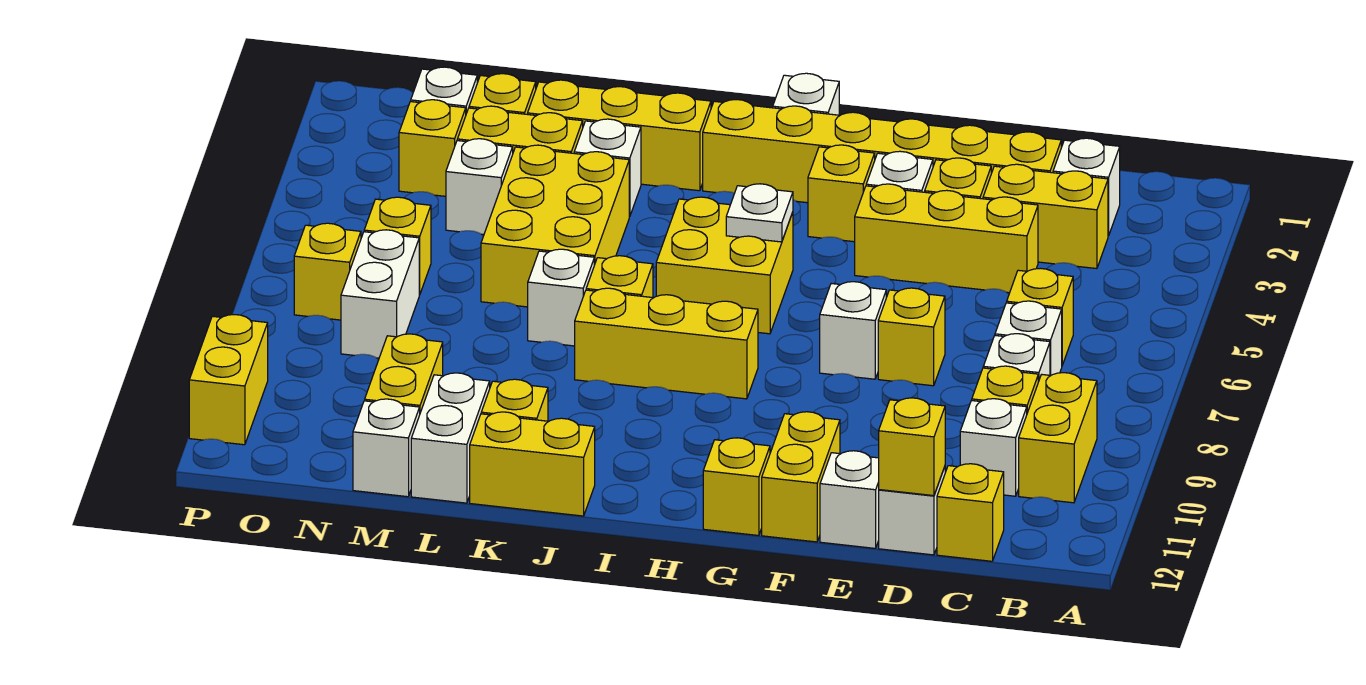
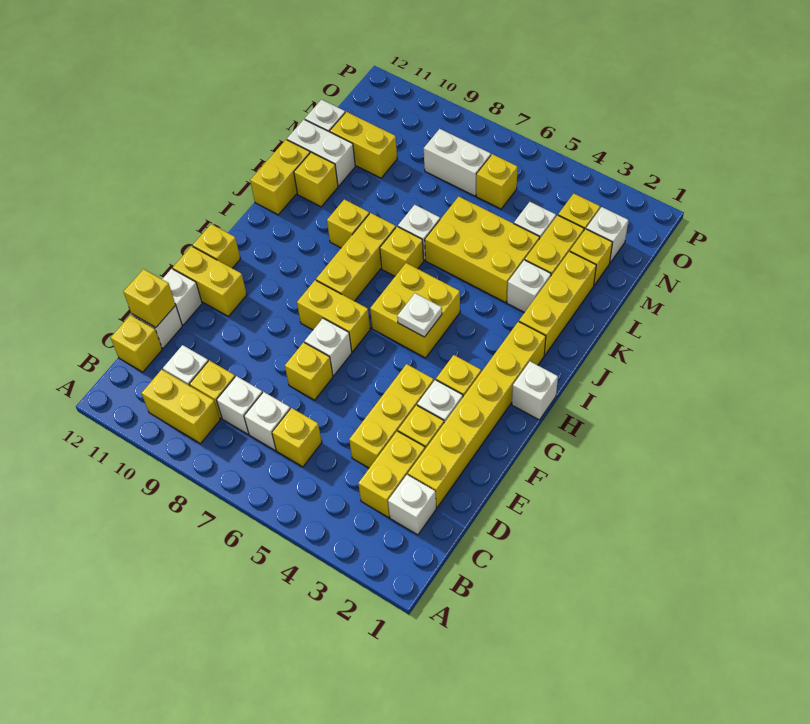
yellow 1x1 brick [294,223,361,320] -> yellow 1x1 brick moved to [327,199,369,248]
yellow 1x2 brick [189,315,268,445] -> yellow 1x2 brick moved to [297,280,370,352]

